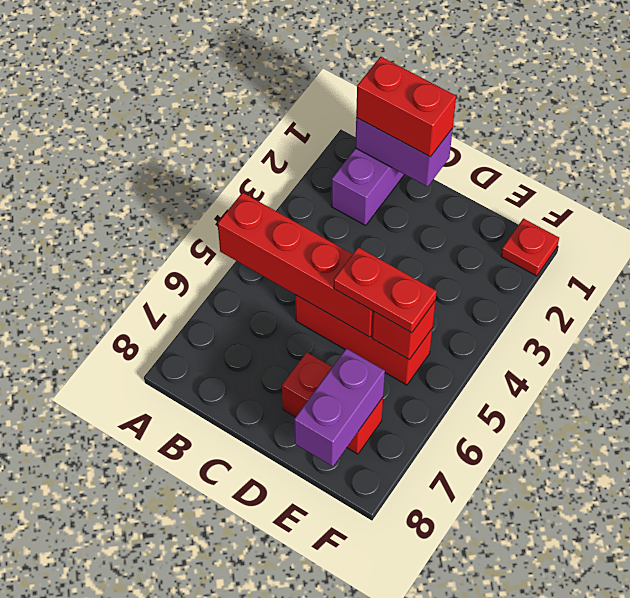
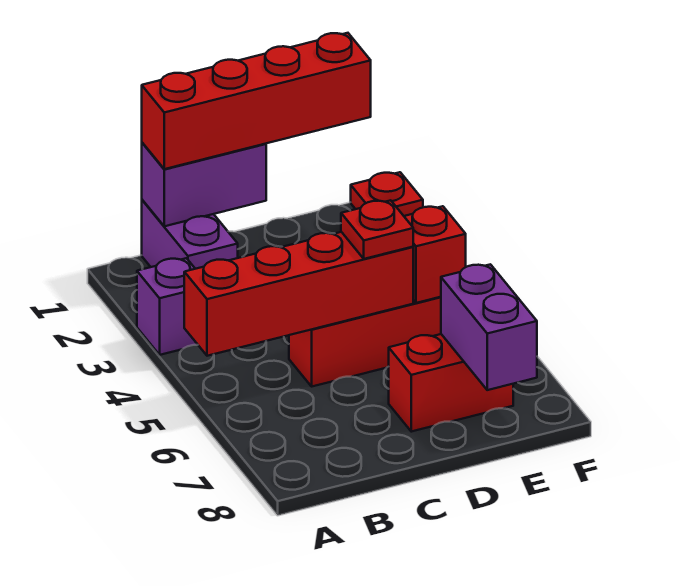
none -> purple 1x1 brick [137,258,198,355]
red 1x2 brick [356,57,456,157] -> red 1x4 brick [142,33,371,169]
red 1x2 plate [334,247,437,333] -> red 1x1 plate [341,200,413,259]

